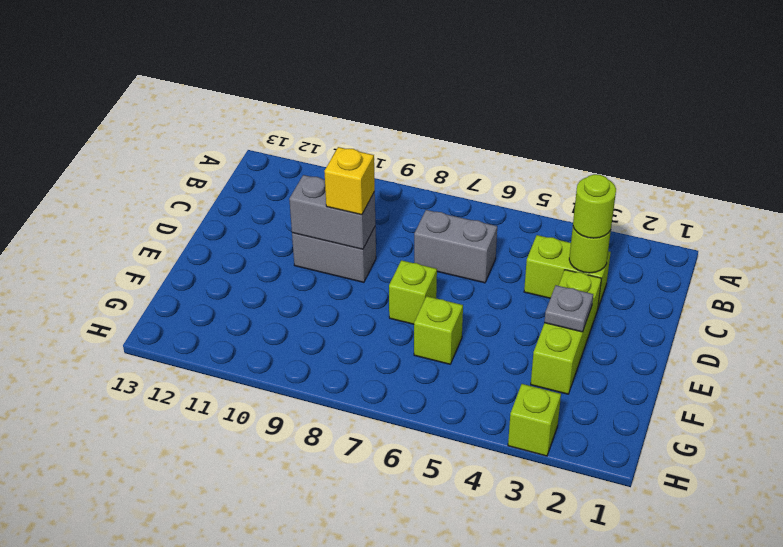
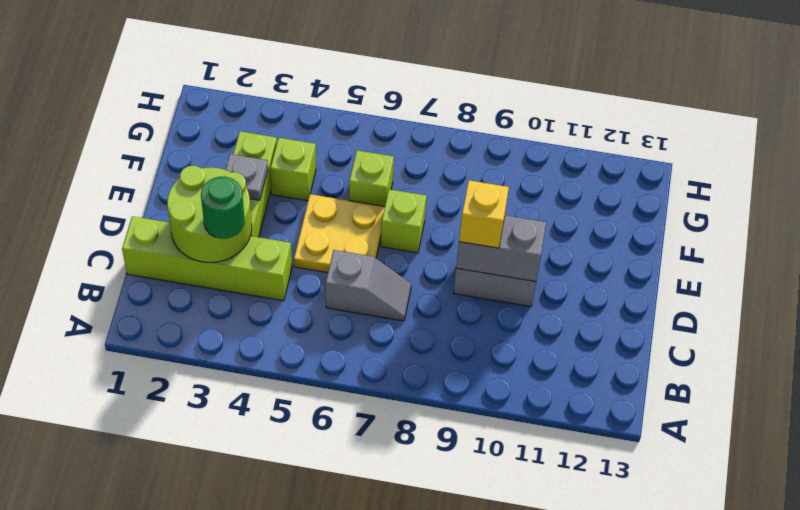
lime 1x2 brick [524,235,611,308] -> lime 1x4 brick [122,216,292,301]
lime 1x1 round brick [569,227,611,273] -> lime 2x2 round brick [167,166,252,262]
lime 1x1 round brick [573,174,616,238] -> green 1x1 round brick [201,177,244,239]
grey 1x2 brick [414,210,497,283] -> grey 1x2 slope [326,250,411,321]
none -> yellow 2x2 plate [294,194,385,273]
lime 1x1 brick [508,384,561,456] -> lime 1x1 brick moved to [270,138,316,201]

